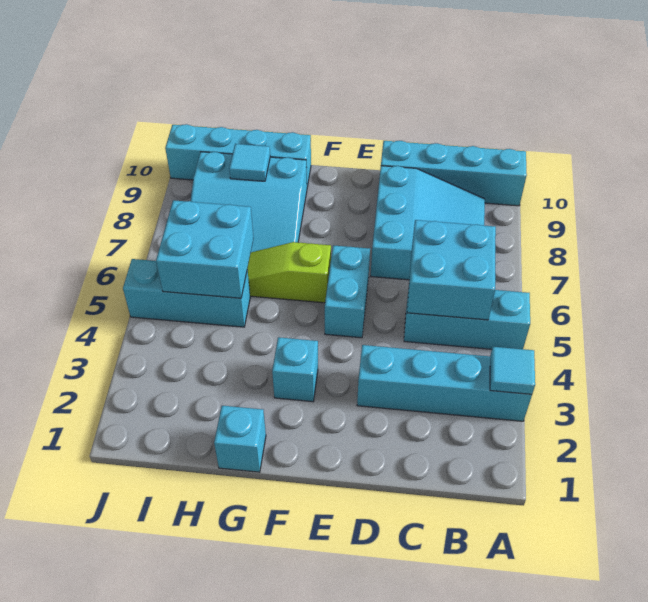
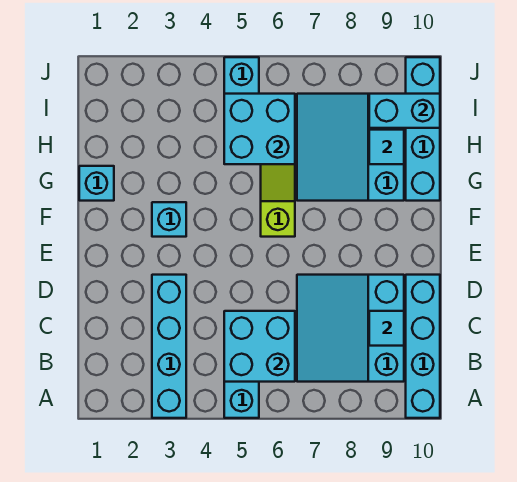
cyan 1x1 tile [490,347,535,394] -> cyan 1x1 tile moved to [369,311,404,346]
cyan 3x3 slope [371,166,485,280] -> cyan 3x3 slope turned to [297,275,404,382]
cyan 1x2 brick [325,245,370,338] -> cyan 1x2 brick moved to [369,94,440,128]

